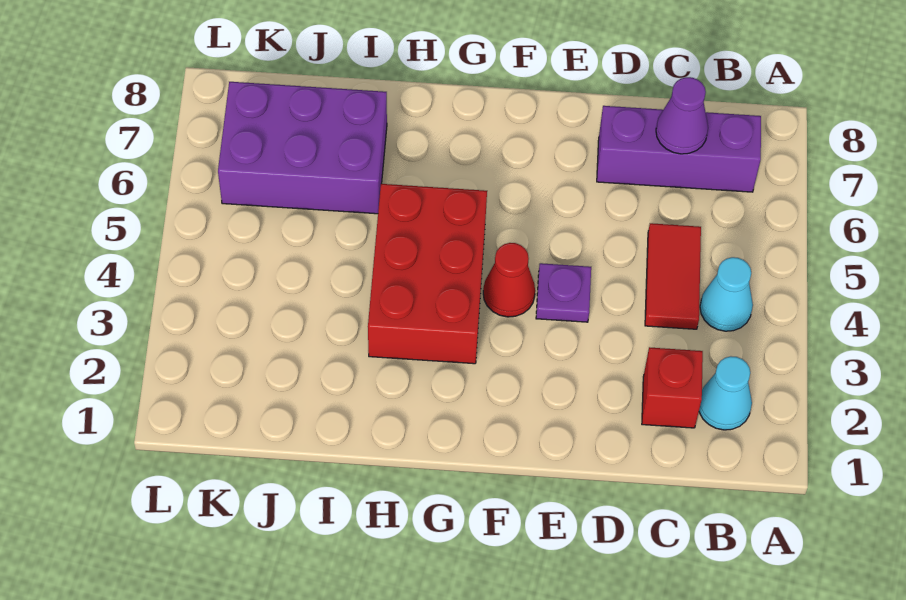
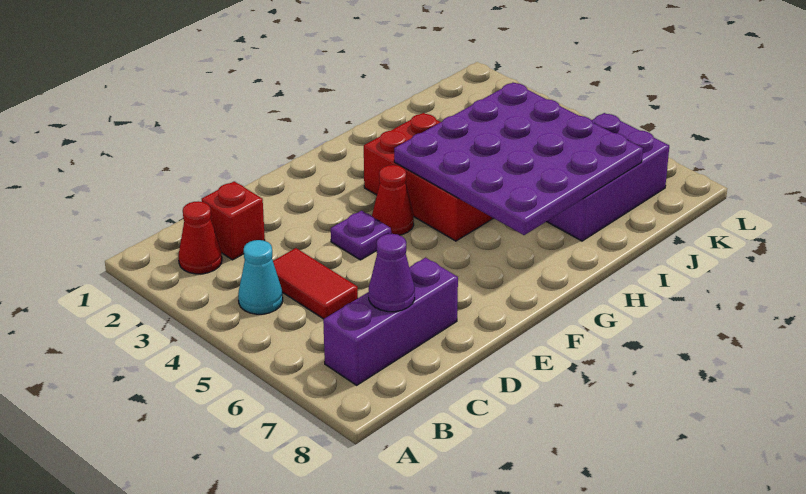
cyan 1x1 cone [699,356,752,430] -> red 1x1 cone [178,201,222,274]
none -> purple 4x4 plate [394,83,643,235]

